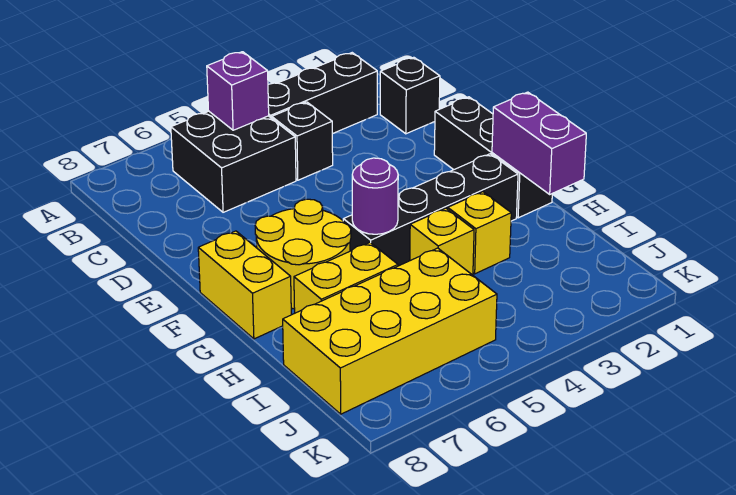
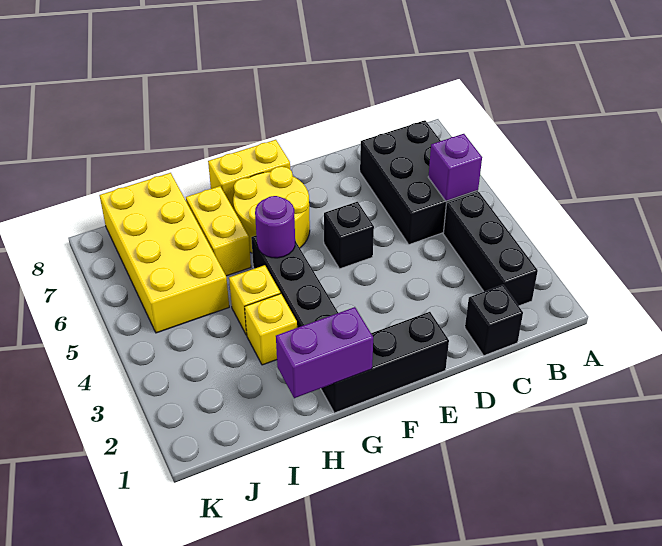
black 2x2 brick [171,111,296,212] -> black 2x3 brick [360,120,478,244]
black 1x1 brick [272,102,333,180] -> black 1x1 brick moved to [324,202,374,269]

